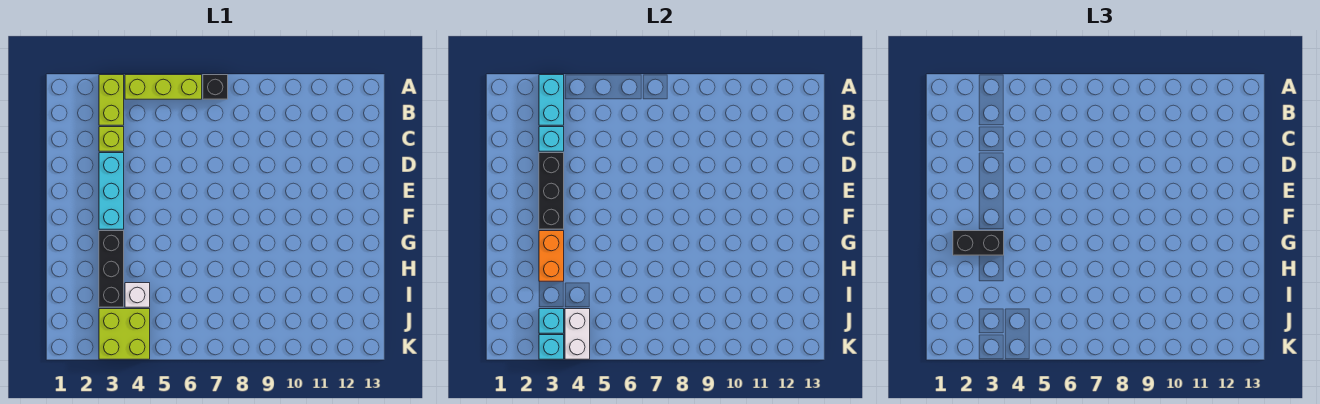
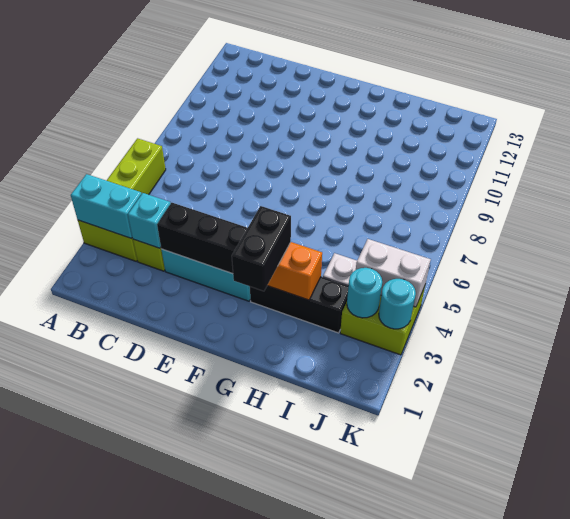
black 1x1 brick [203,75,228,99] -> none
cyan 1x1 brick [539,309,564,333] -> cyan 1x1 round brick [347,268,382,318]
cyan 1x1 brick [539,335,564,359] -> cyan 1x1 round brick [379,279,416,329]

